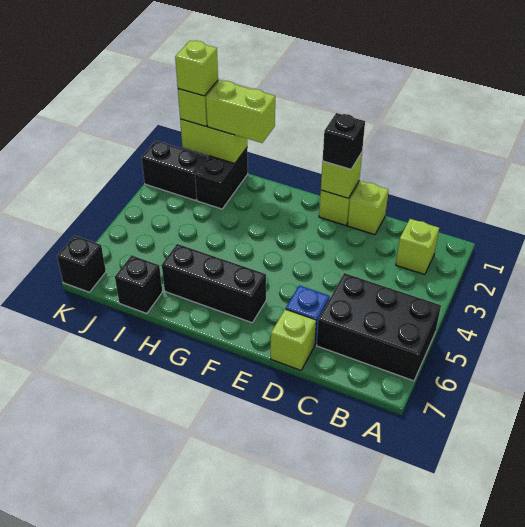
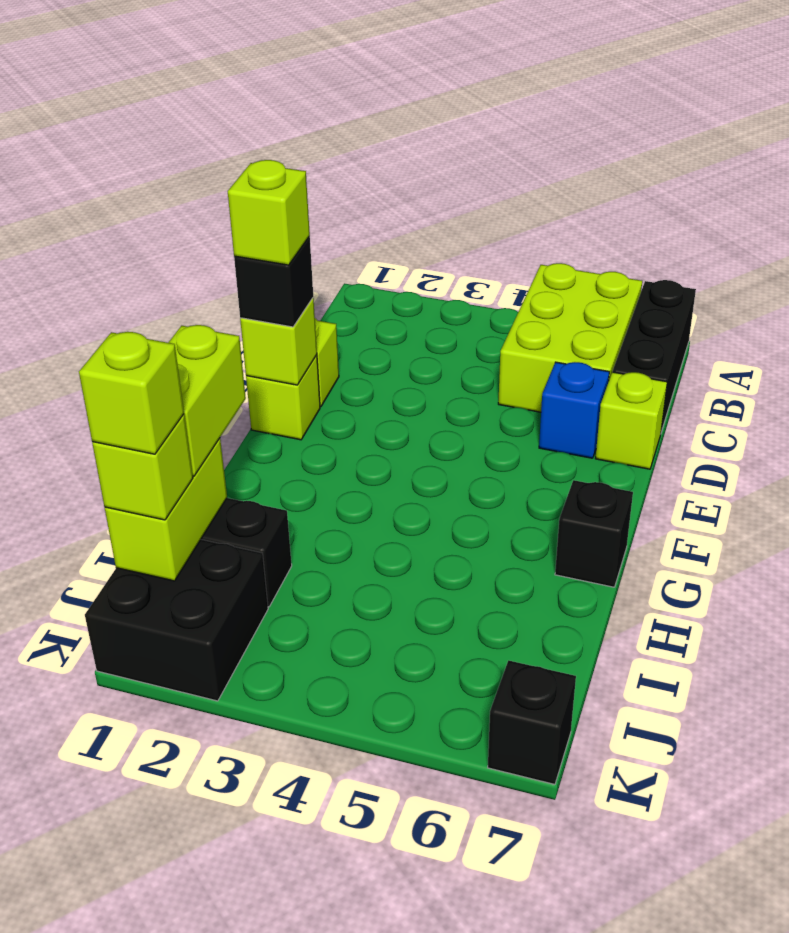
black 2x3 brick [317,273,441,381] -> lime 2x3 brick [498,263,642,412]
lime 1x1 brick [396,219,439,275] -> lime 1x1 brick moved to [228,160,310,265]
black 1x3 brick [162,244,266,323] -> black 1x3 brick moved to [613,280,696,432]
black 1x1 brick [115,255,162,314] -> black 1x1 brick moved to [555,480,633,587]
black 1x2 brick [141,141,207,200] -> black 2x2 brick [85,540,268,701]

